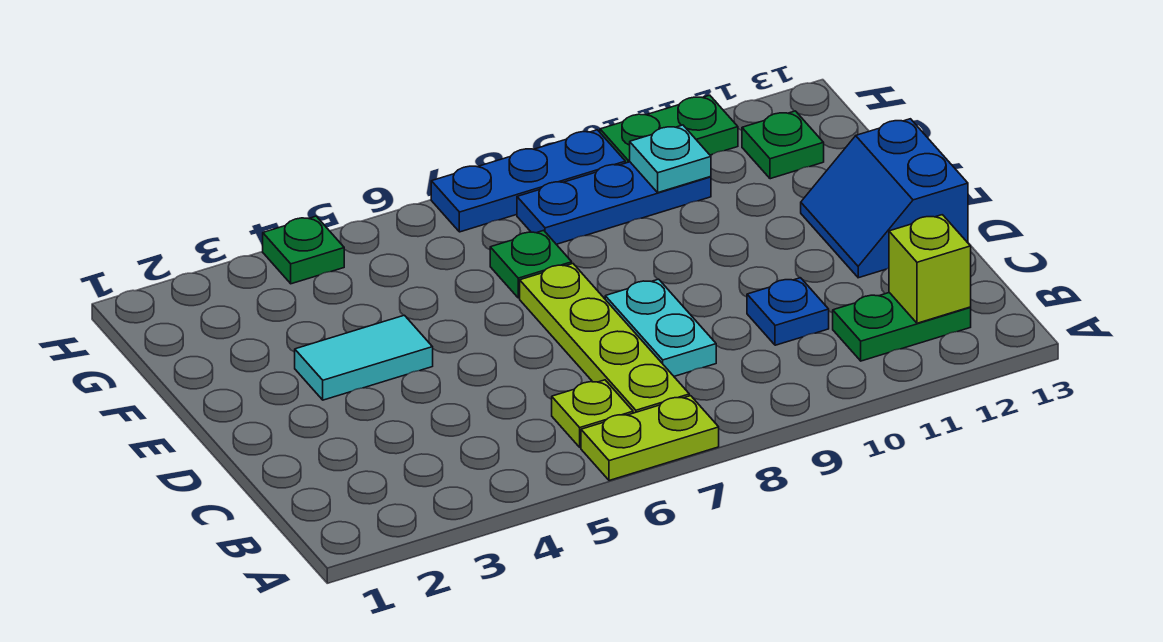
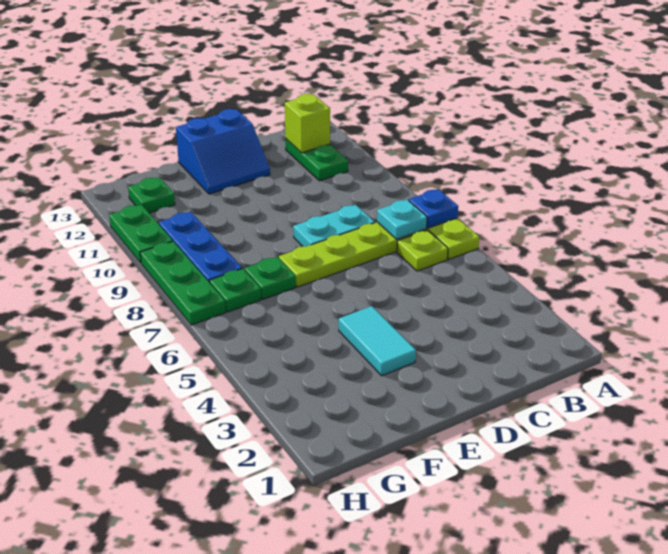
blue 1x1 plate [747,278,829,345] -> blue 1x1 plate moved to [409,189,458,228]
cyan 1x1 plate [630,125,711,192] -> cyan 1x1 plate moved to [377,200,427,239]
green 1x1 plate [263,216,344,284] -> green 1x1 plate moved to [209,269,261,312]
blue 1x3 plate [431,130,625,232] -> green 1x3 plate [140,241,226,325]

